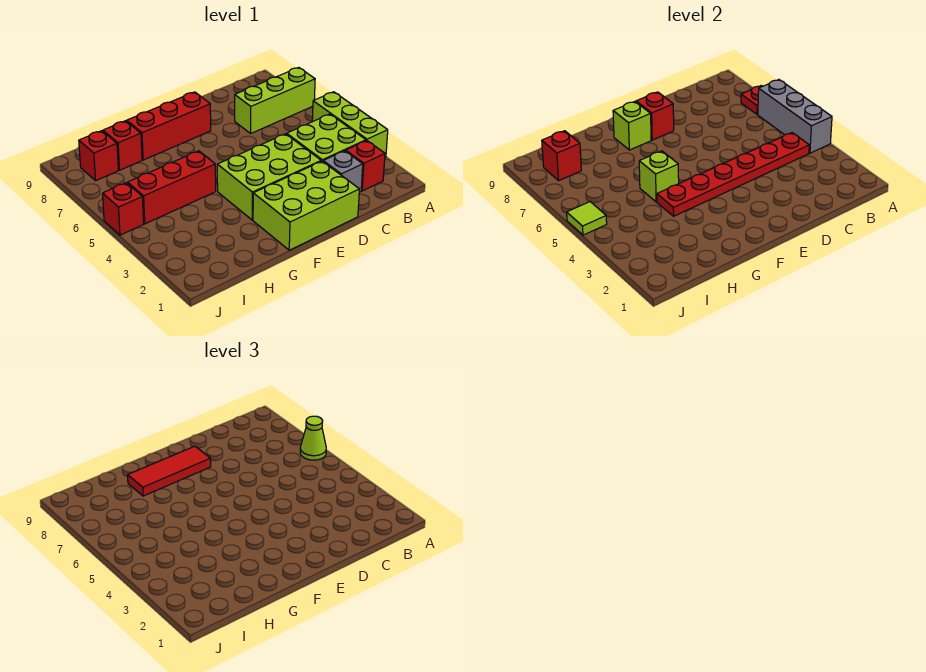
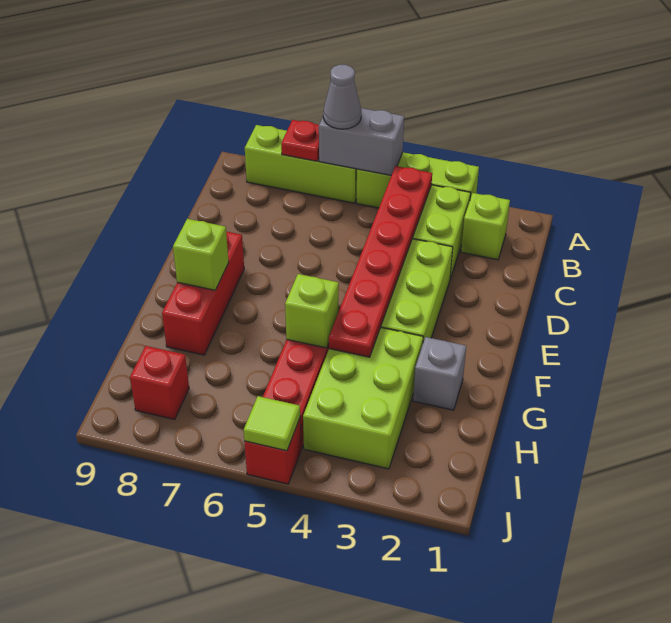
grey 1x3 brick [758,80,832,153] -> grey 1x2 brick [319,108,404,176]
lime 1x1 cone [300,416,326,460] -> grey 1x1 cone [323,65,362,129]
lime 1x3 brick [235,67,315,133] -> lime 1x3 brick turned to [245,125,357,203]
red 1x1 brick [346,141,385,191] -> lime 1x1 brick [461,193,510,260]
grey 1x1 brick [323,151,363,192] -> grey 1x1 brick moved to [413,337,466,410]
lime 2x3 brick [253,161,359,250] -> lime 2x3 brick moved to [303,327,423,469]
red 1x1 brick [636,92,674,140] -> none
red 1x3 tile [128,446,211,496] -> none
red 1x1 brick [103,121,142,170] -> none
red 1x1 brick [542,131,581,180] -> none

